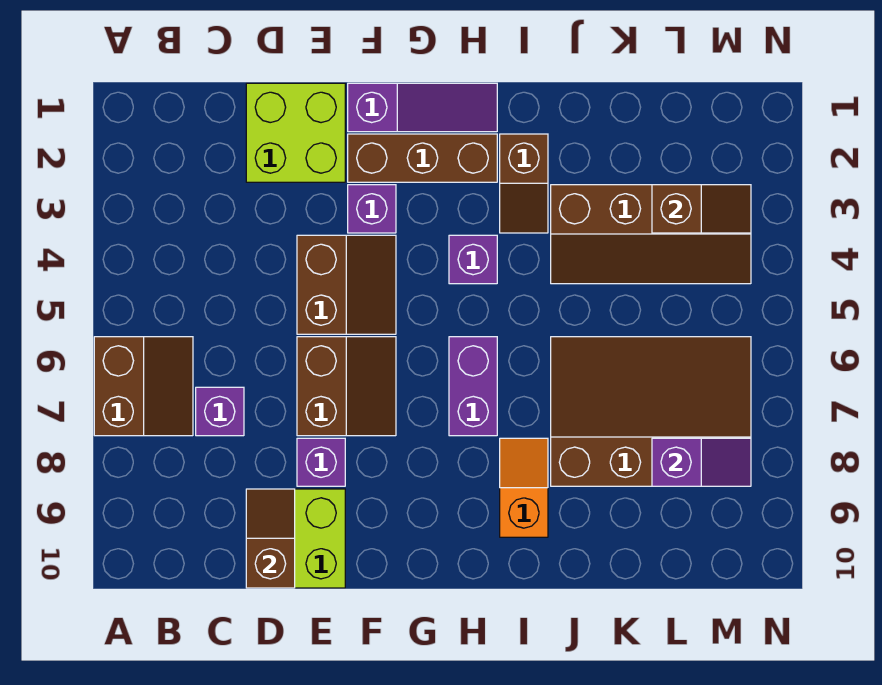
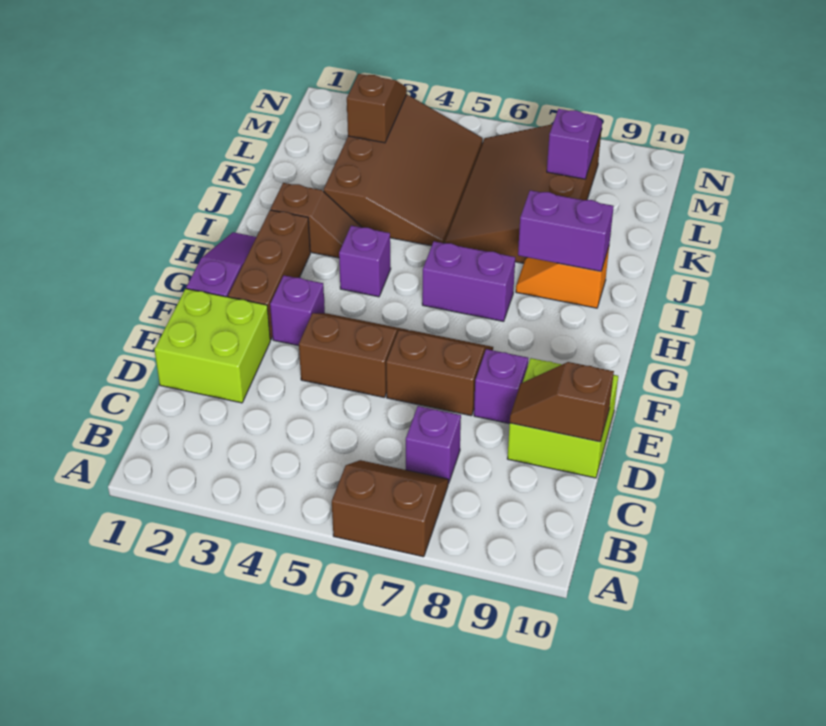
none -> purple 1x2 brick [518,190,614,271]
brown 2x4 slope [551,185,751,284] -> brown 3x4 slope [324,95,483,246]

